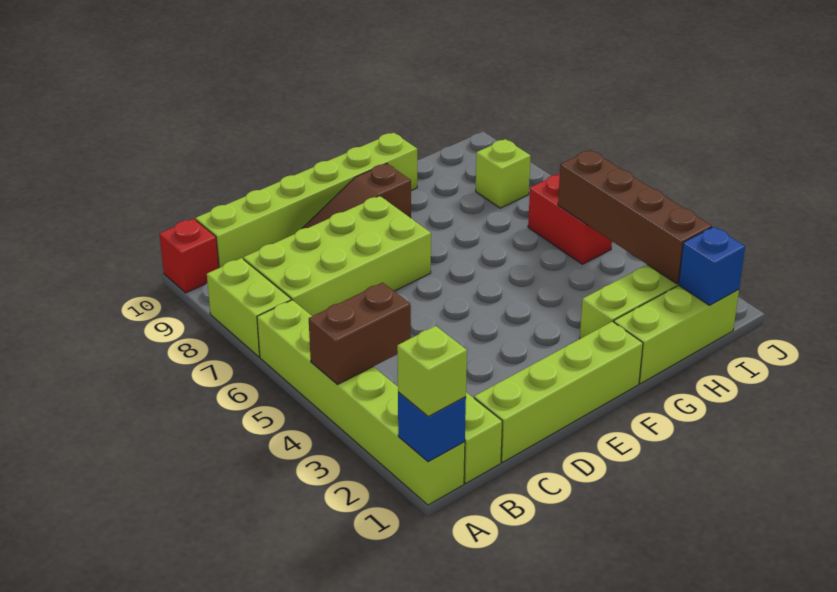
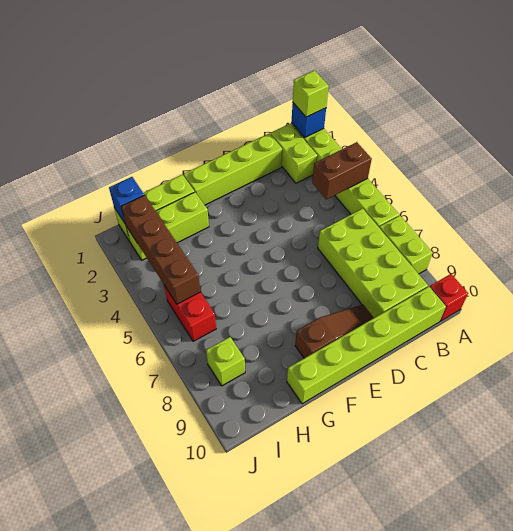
lime 2x4 brick [243,196,431,316] -> lime 2x4 brick turned to [318,208,428,318]

